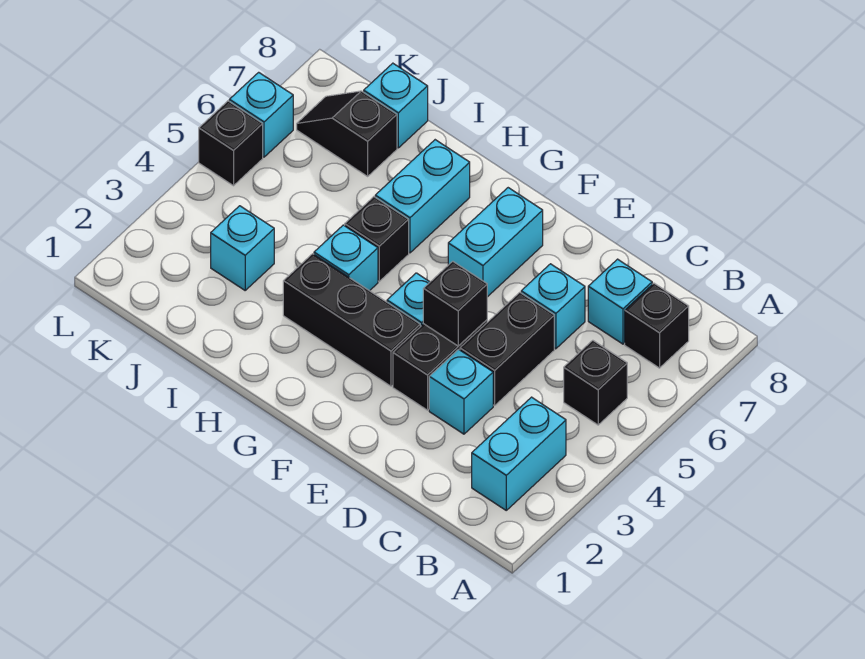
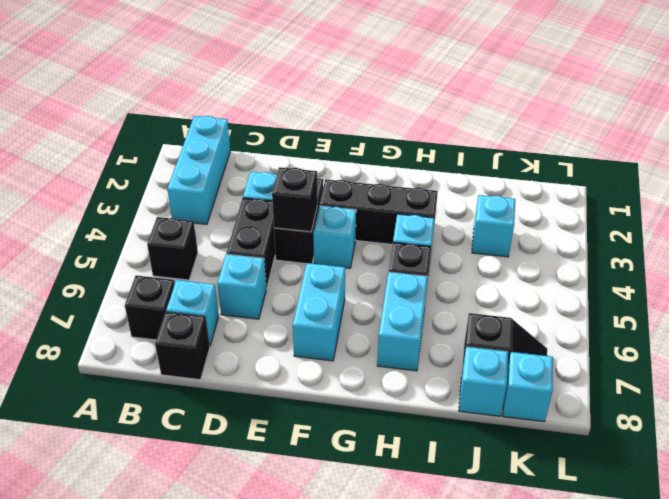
cyan 1x2 brick [472,397,566,510] -> cyan 1x3 brick [167,116,230,224]
black 1x1 brick [199,101,263,186] -> black 1x1 brick moved to [155,312,210,380]
cyan 1x1 brick [229,72,293,157] -> cyan 1x1 brick moved to [503,352,553,422]

